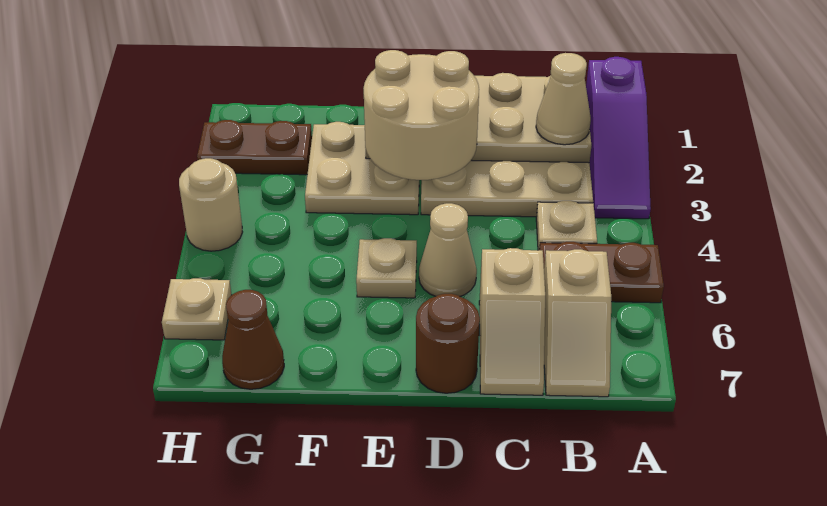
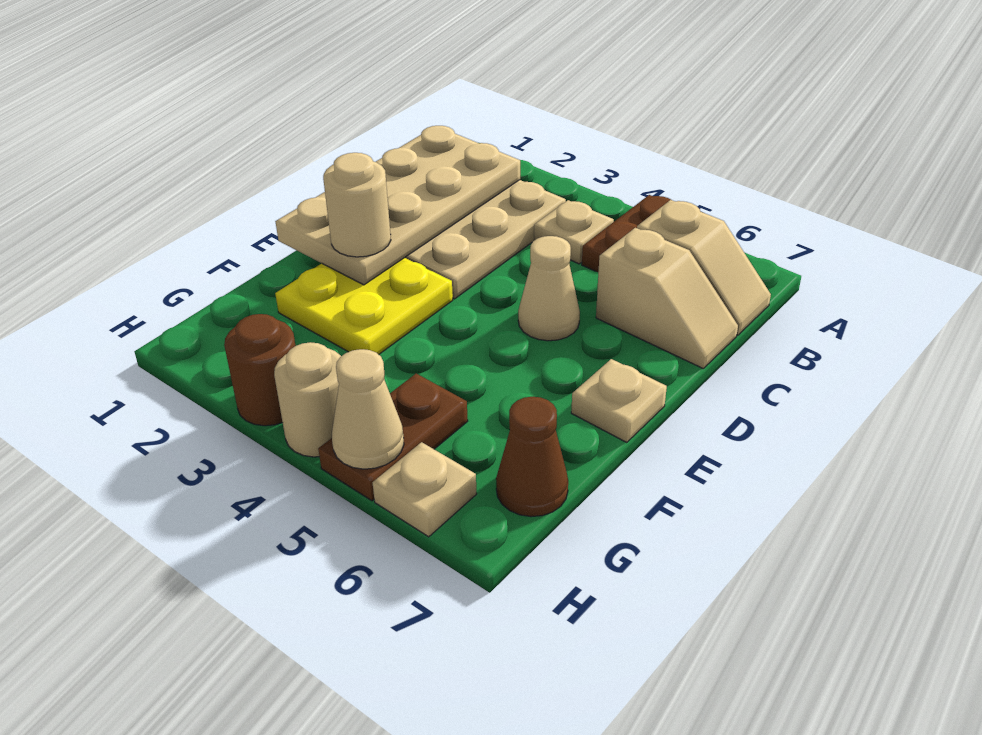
purple 1x3 slope [586,57,651,219] -> none
tan 1x1 cone [536,53,591,145] -> tan 1x1 cone moved to [332,349,404,469]
tan 2x2 round brick [363,50,479,180] -> tan 1x1 round brick [323,153,391,257]
brown 1x1 round brick [416,294,480,393] -> brown 1x1 round brick moved to [224,314,295,426]
tan 2x2 plate [305,122,419,215] -> yellow 2x2 plate [275,258,453,354]
tan 1x1 plate [356,238,417,298] -> tan 1x1 plate moved to [571,359,667,443]
brown 1x2 plate [197,120,312,175] -> brown 1x2 plate moved to [318,373,468,501]

